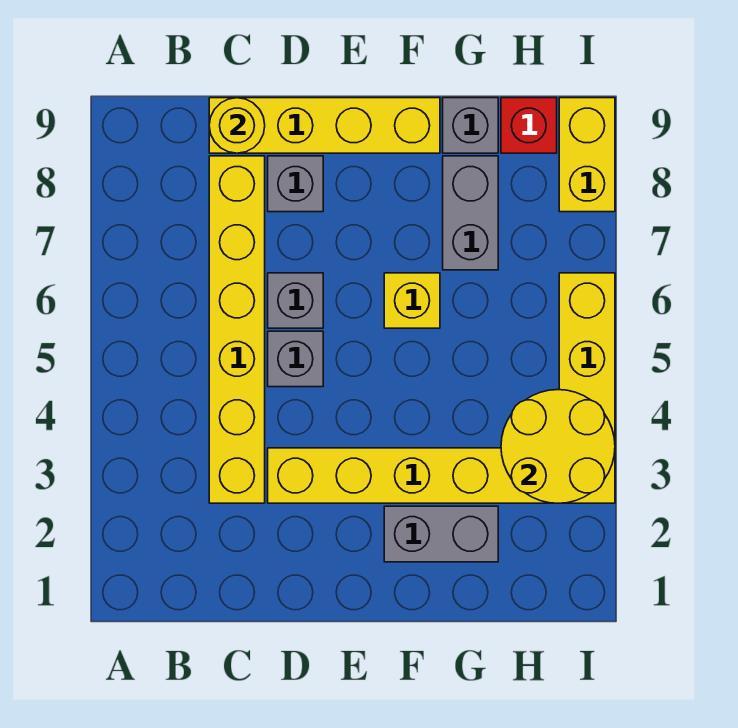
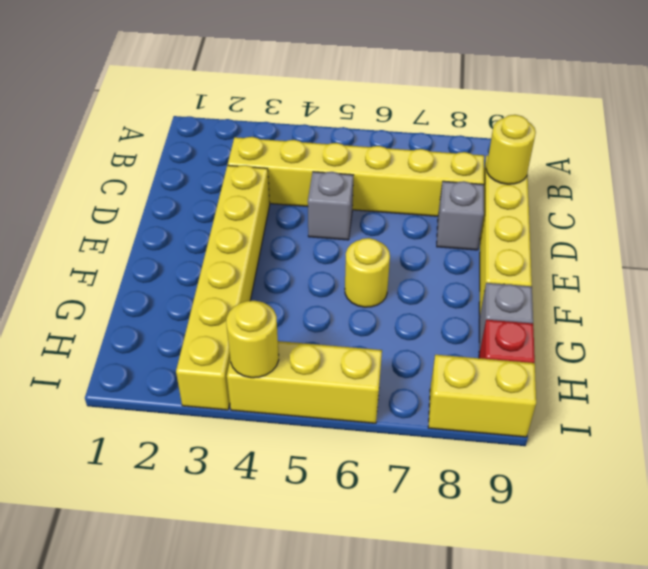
grey 1x1 brick [268,273,323,328] -> none
grey 1x2 brick [384,506,498,562] -> none
yellow 1x1 brick [384,273,440,328] -> yellow 1x1 round brick [345,238,390,307]
grey 1x2 brick [443,156,498,270] -> none
yellow 2x2 round brick [501,390,615,503] -> yellow 1x1 round brick [226,301,279,378]

